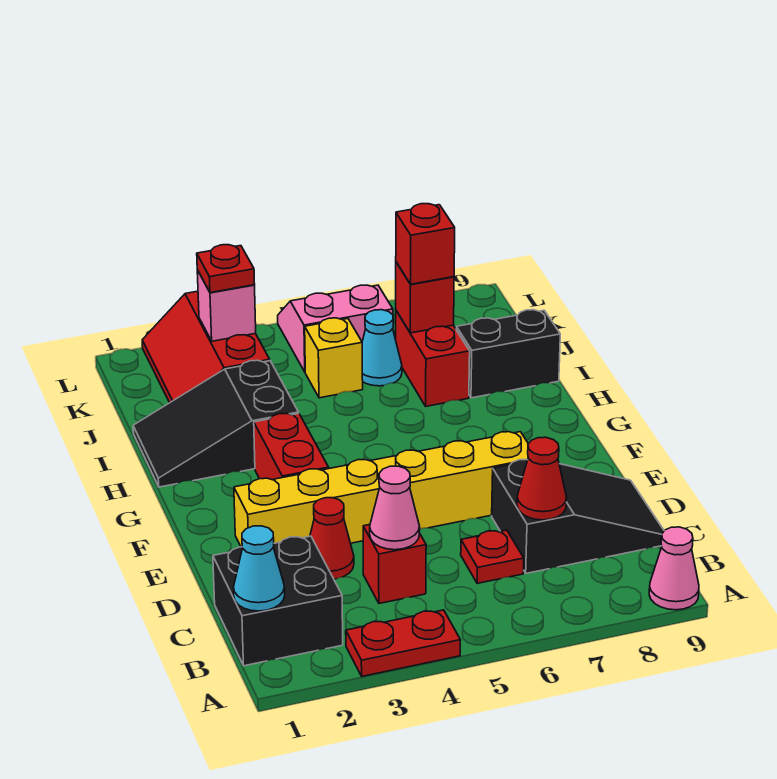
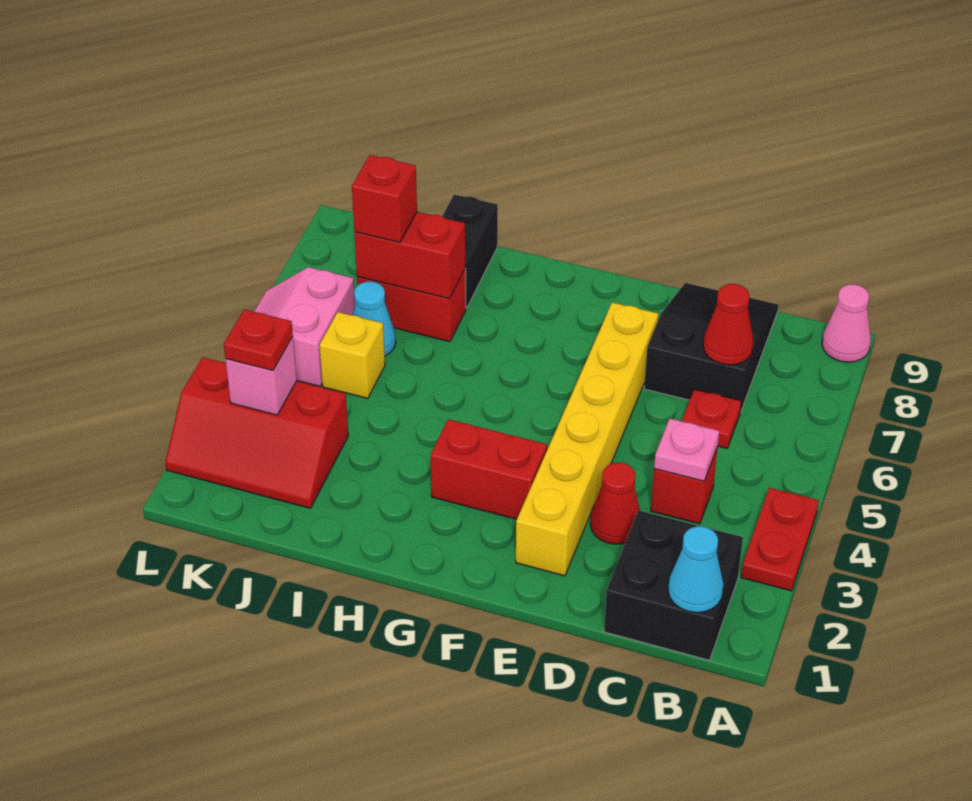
pink 1x1 cone [370,466,420,550] -> pink 1x1 plate [654,419,719,481]
black 2x3 slope [133,360,299,487] -> none
red 1x1 brick [396,262,454,333] -> red 1x2 brick [354,212,465,298]

